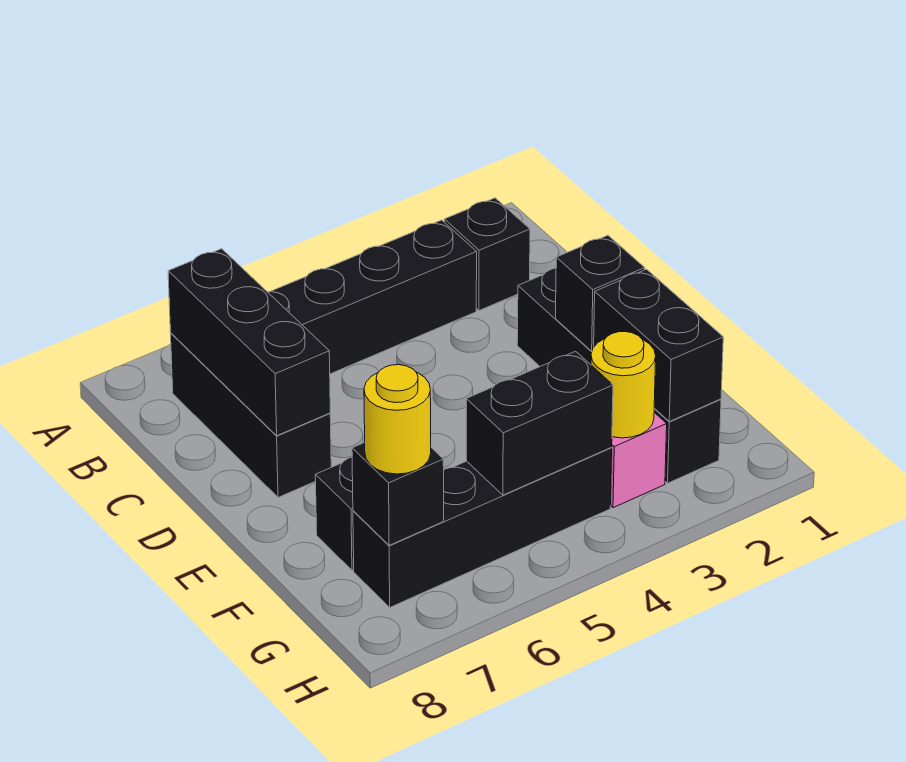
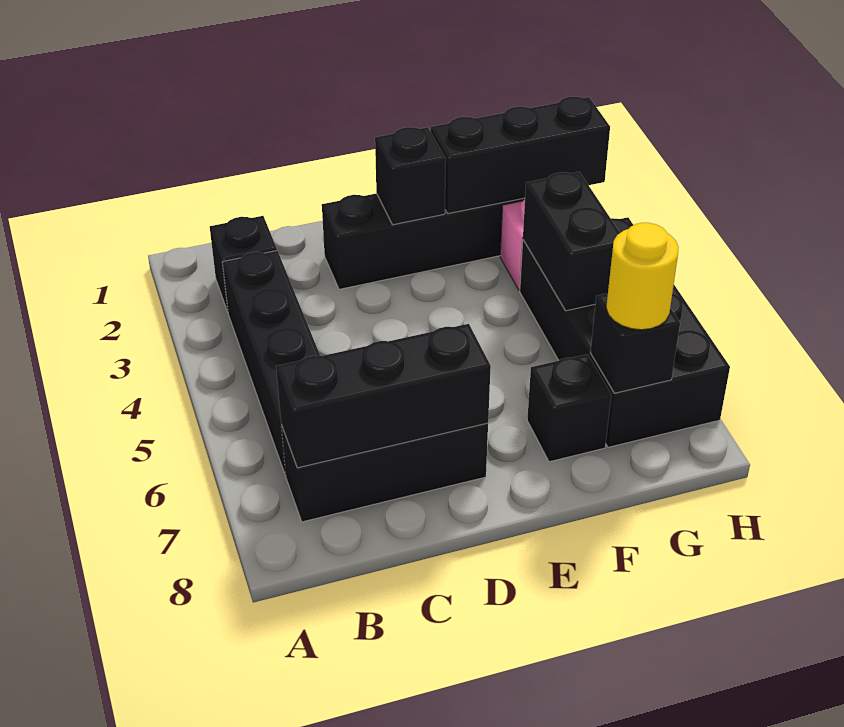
black 1x2 brick [594,269,723,422] -> black 1x3 brick [431,97,610,214]
yellow 1x1 round brick [591,332,656,438] -> none
black 1x4 brick [353,448,612,607] -> black 2x4 brick [520,217,730,447]

